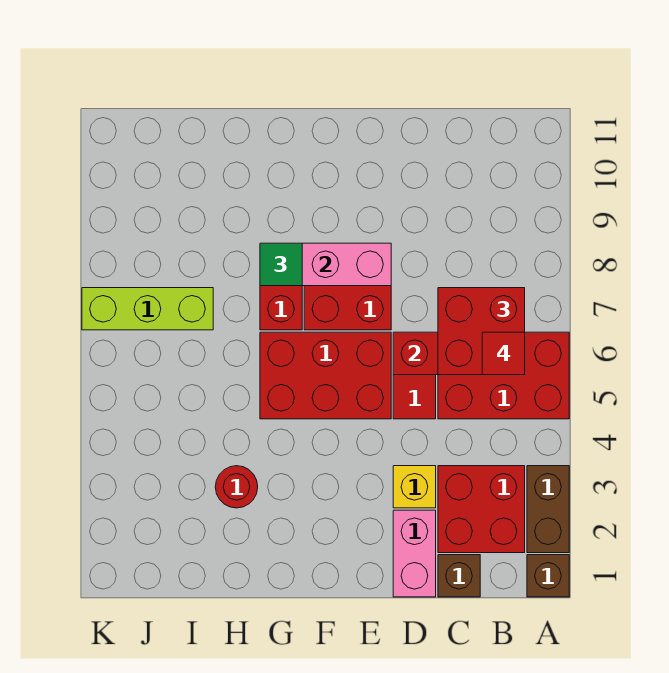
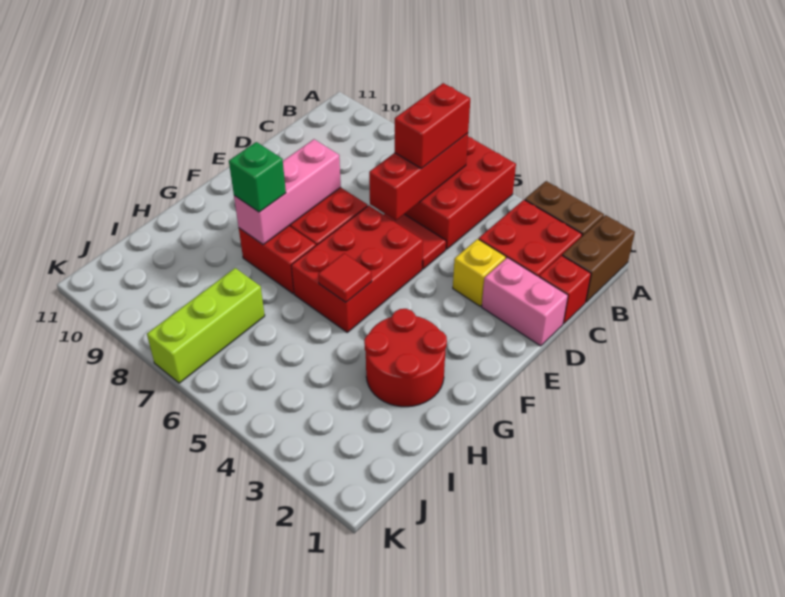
brown 1x1 brick [527,555,569,597] -> brown 1x2 brick [562,215,635,302]
red 2x2 brick [438,288,525,375] -> red 1x2 brick [395,83,470,169]
red 1x1 tile [482,332,525,375] -> red 1x1 tile moved to [318,253,372,302]
brown 1x1 brick [438,555,480,597] -> red 1x1 brick [539,255,591,324]
green 1x1 tile [260,243,302,286] -> green 1x1 brick [229,142,286,212]
red 1x1 round brick [215,466,258,508] -> red 2x2 round brick [364,309,447,407]

